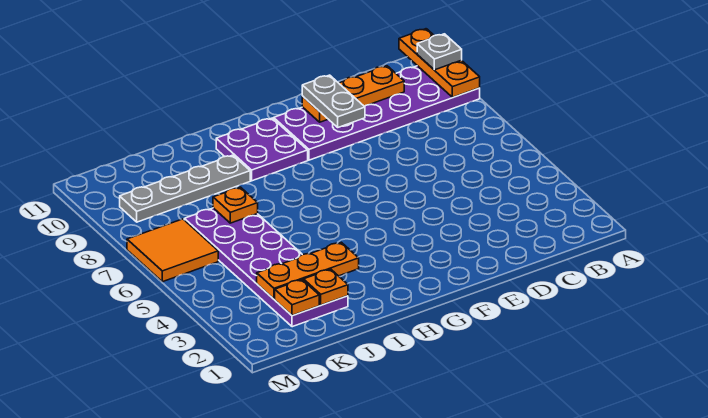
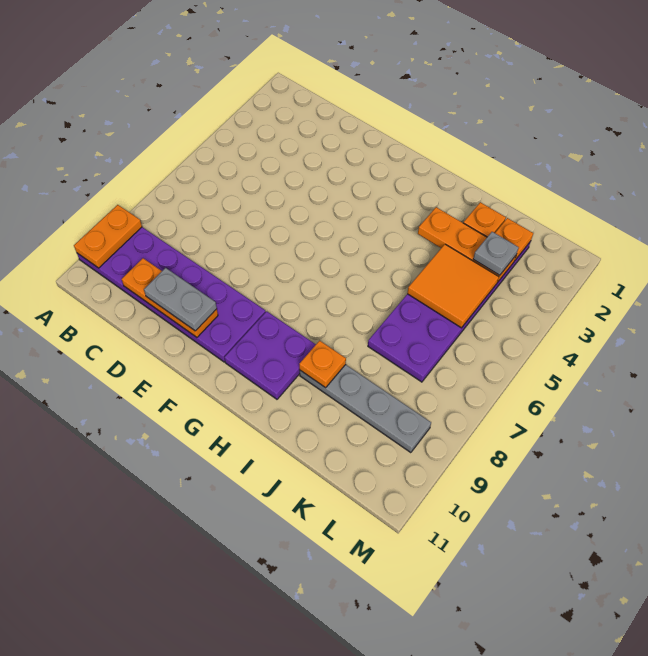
orange 1x3 plate [399,29,480,97] -> orange 1x2 plate [74,205,142,268]
grey 1x1 plate [417,34,462,70] -> grey 1x1 plate moved to [473,232,519,275]
grey 1x2 plate [302,75,365,127] -> grey 1x2 plate turned to [144,268,217,331]
orange 1x1 plate [213,187,258,223] -> orange 1x1 plate moved to [299,341,346,388]
orange 2x2 tile [127,219,218,282] -> orange 2x2 tile moved to [407,244,499,328]

